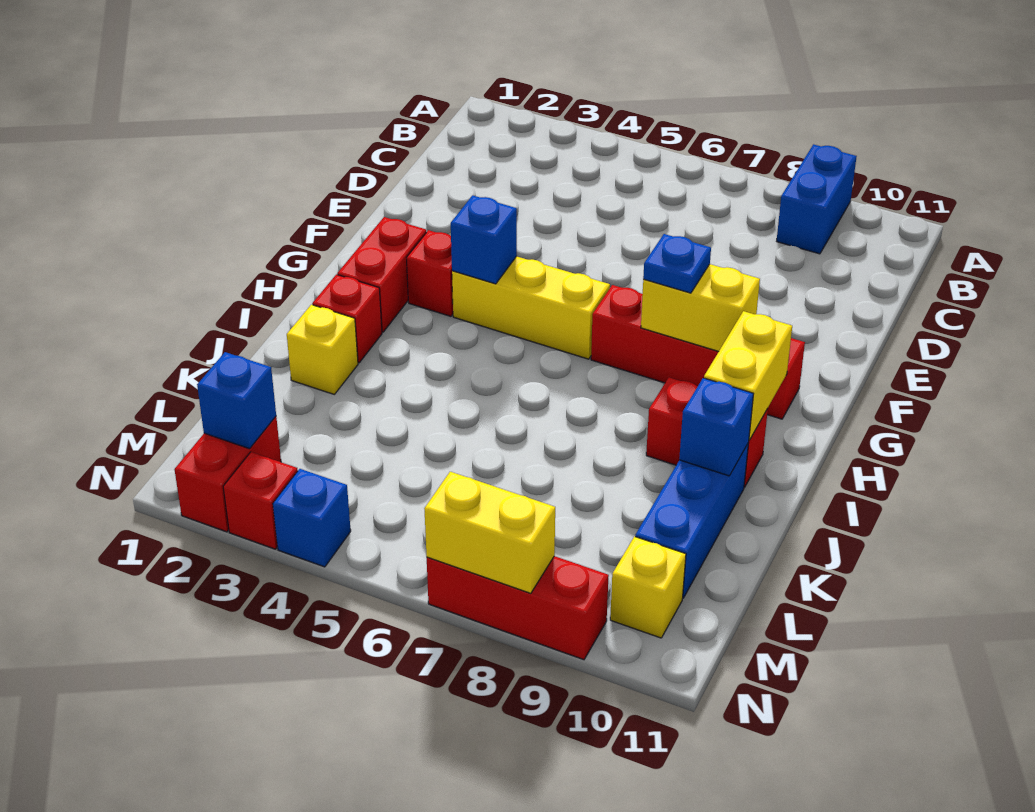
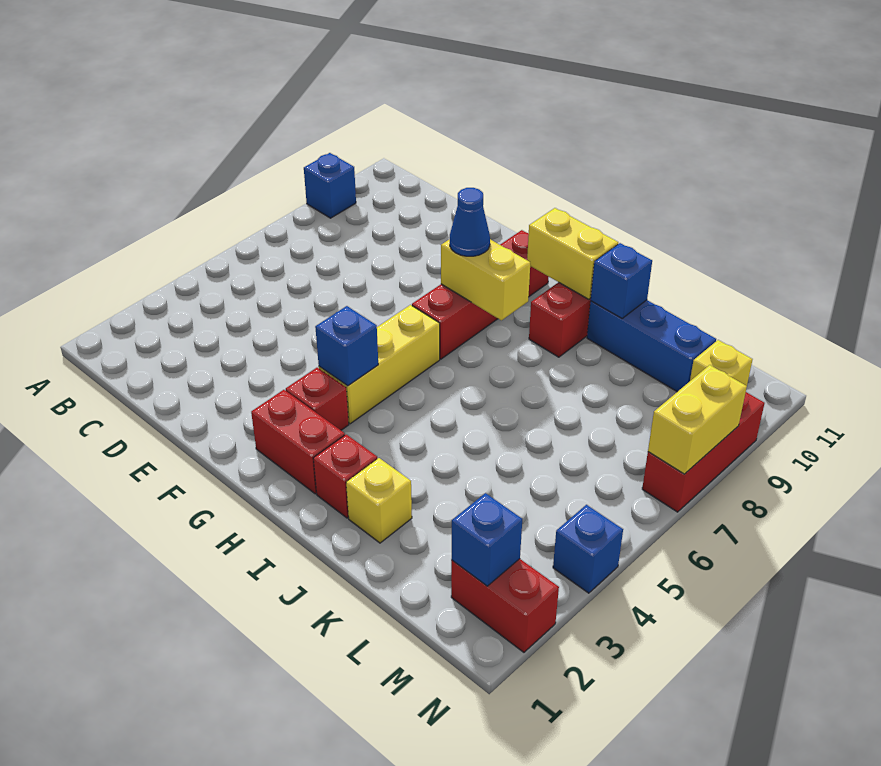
blue 1x2 brick [777,144,857,254] -> blue 1x1 brick [304,153,356,218]
yellow 1x2 brick [641,264,760,351] -> yellow 1x2 brick turned to [441,239,530,320]
blue 1x1 plate [643,234,711,293] -> blue 1x1 cone [450,188,490,256]
red 1x1 brick [223,452,298,549] -> none

